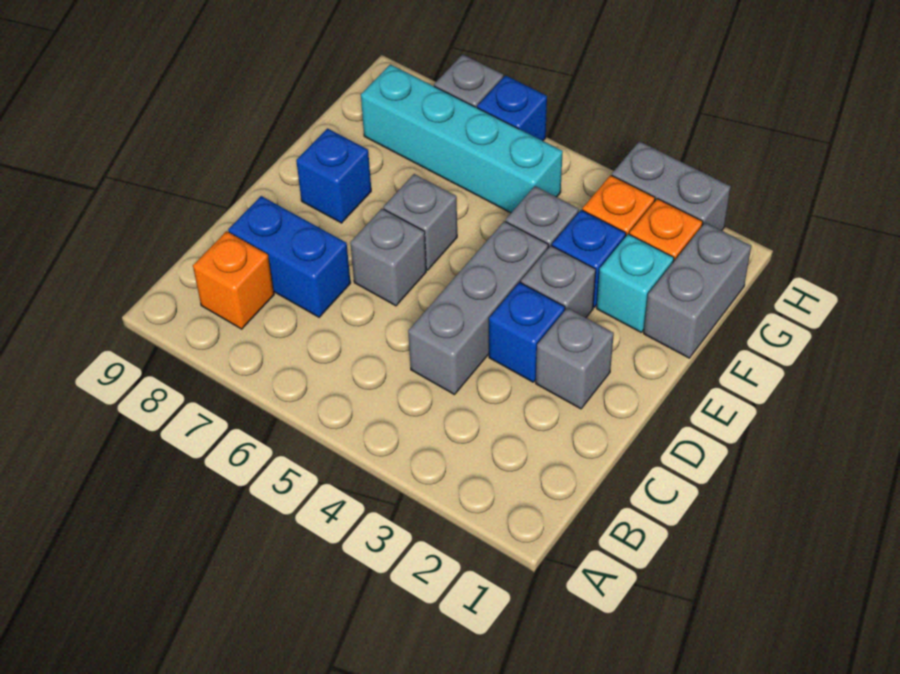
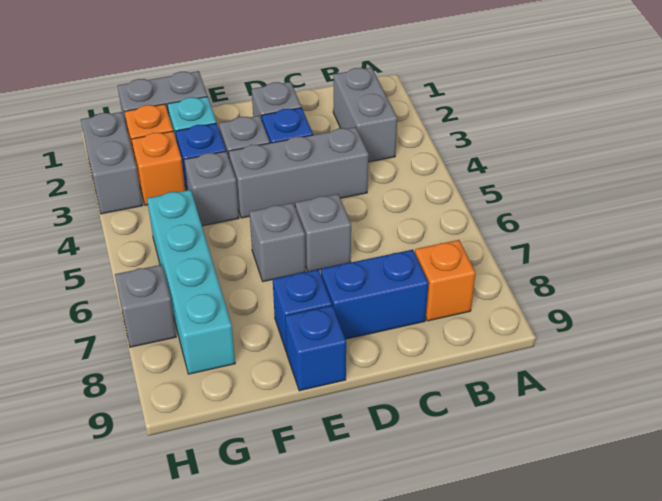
none -> grey 1x2 brick [333,67,397,162]
blue 1x2 brick [228,196,351,317] -> blue 1x2 brick turned to [321,250,428,339]
blue 1x1 brick [477,76,547,141] -> blue 1x1 brick moved to [285,306,346,391]

